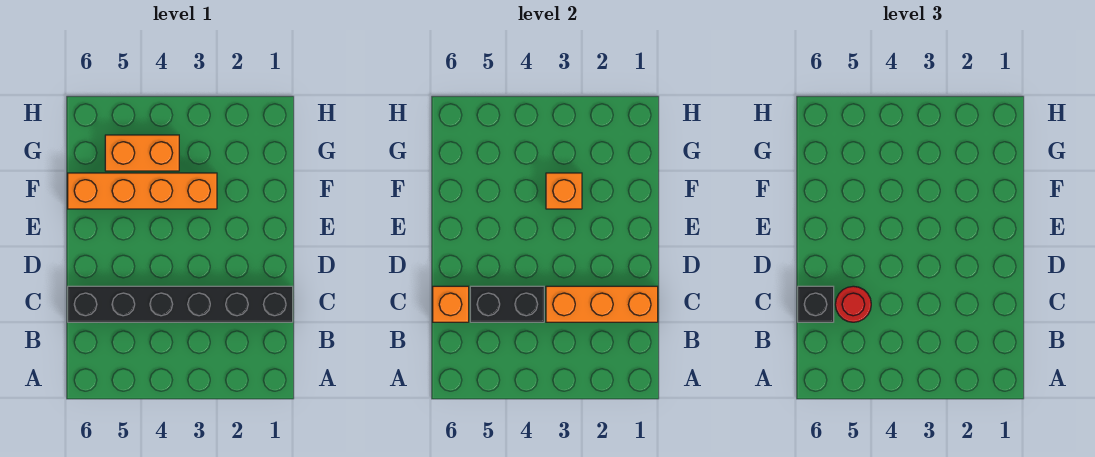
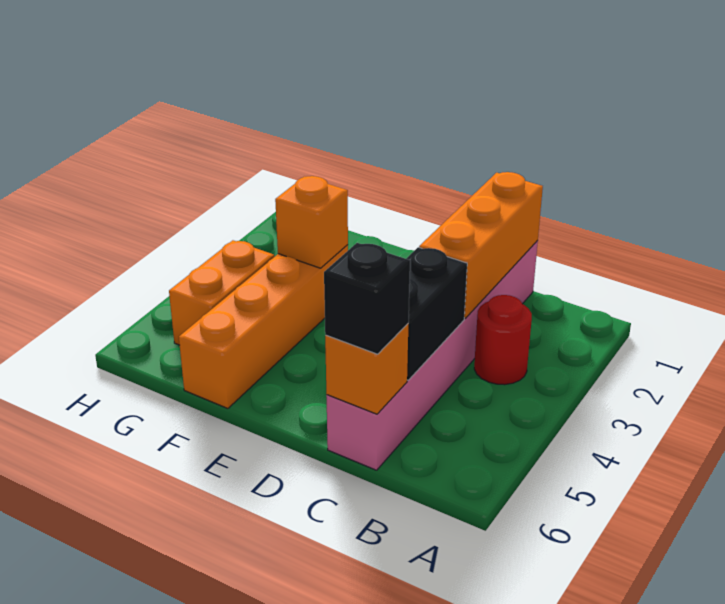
black 1x6 brick [68,286,293,322] -> pink 1x6 brick [326,240,538,470]
red 1x1 round brick [835,286,871,322] -> red 1x1 round brick moved to [474,295,532,385]

